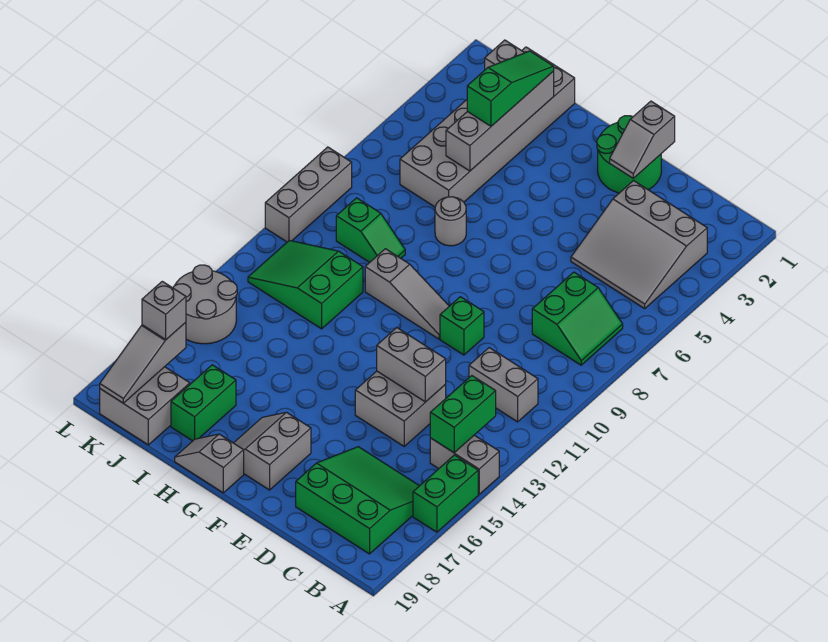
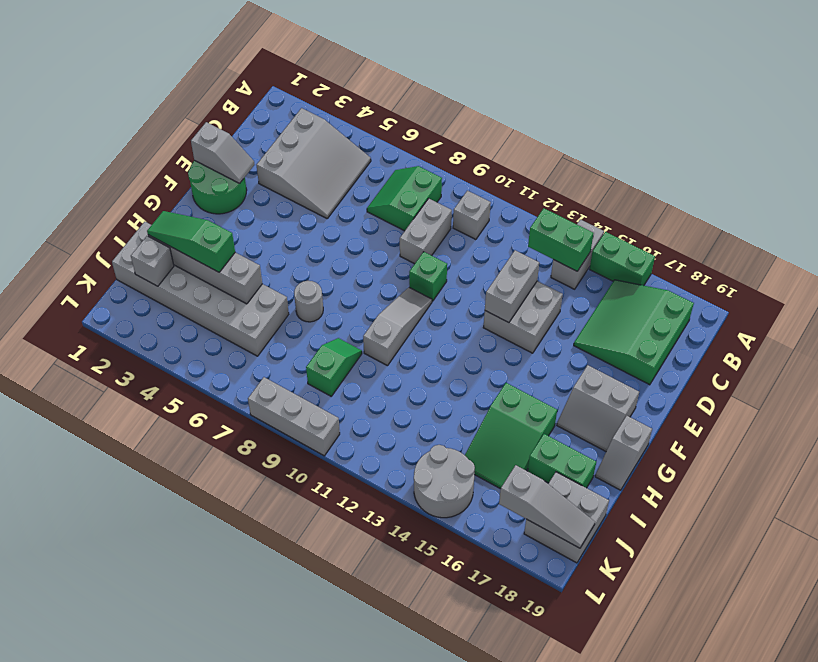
green 2x2 slope [532,272,623,365] -> green 2x2 slope turned to [367,166,442,231]
grey 1x2 brick [469,348,538,422] -> grey 1x2 brick moved to [400,198,452,264]
green 2x3 slope [248,240,363,329] -> green 2x3 slope moved to [465,383,557,489]
grey 1x1 brick [142,281,186,340] -> grey 1x1 brick moved to [453,191,491,240]

